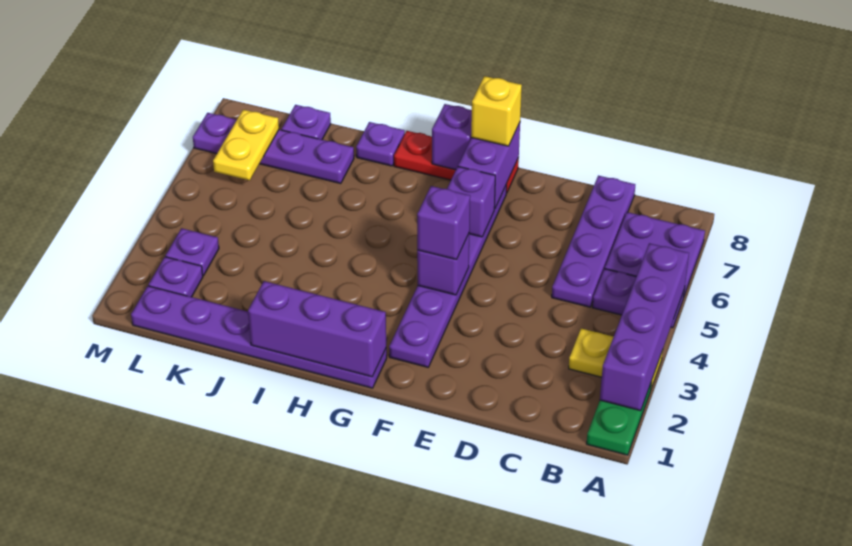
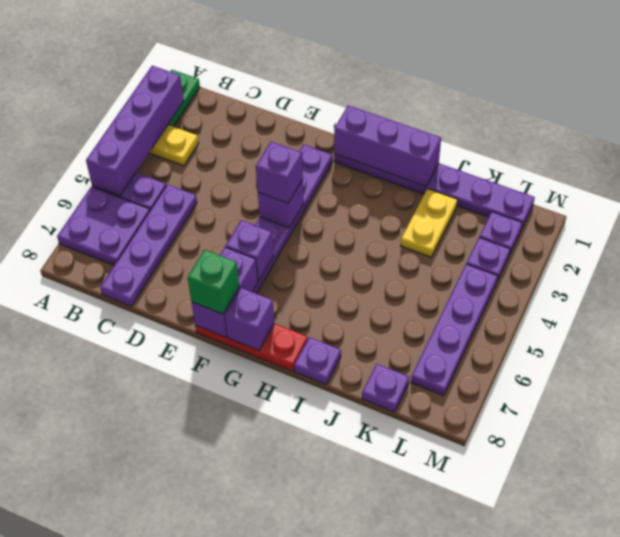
yellow 1x1 brick [471,76,522,146] -> green 1x1 brick [188,250,239,314]
purple 1x4 plate [193,113,354,184] -> purple 1x4 plate turned to [411,264,498,396]
yellow 1x2 plate [213,110,279,180] -> yellow 1x2 plate moved to [401,189,458,257]

